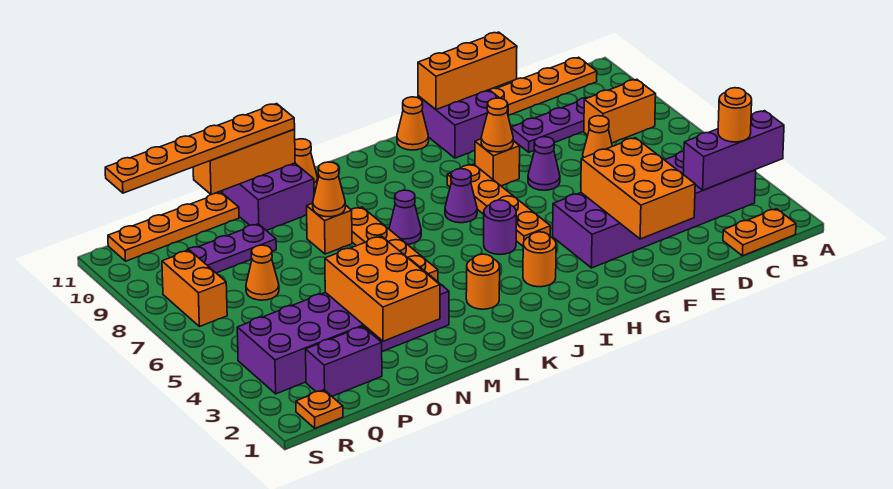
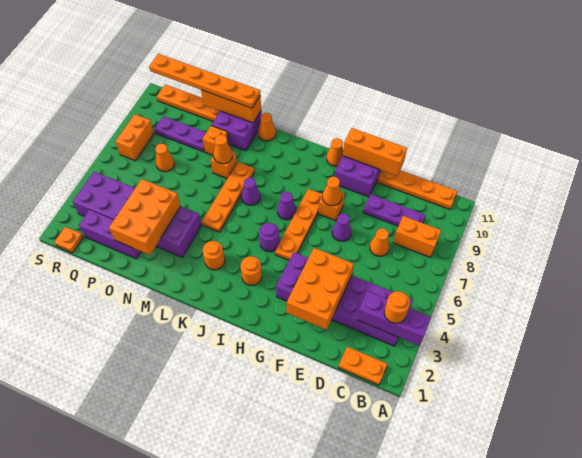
none -> orange 1x1 brick [202,126,229,155]
purple 1x2 brick [306,327,382,396] -> purple 1x3 brick [79,210,141,259]

